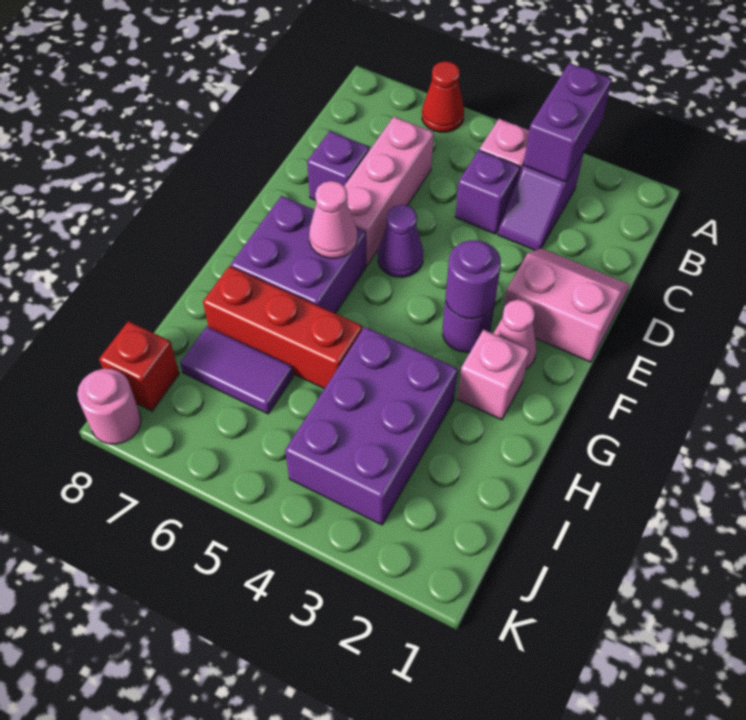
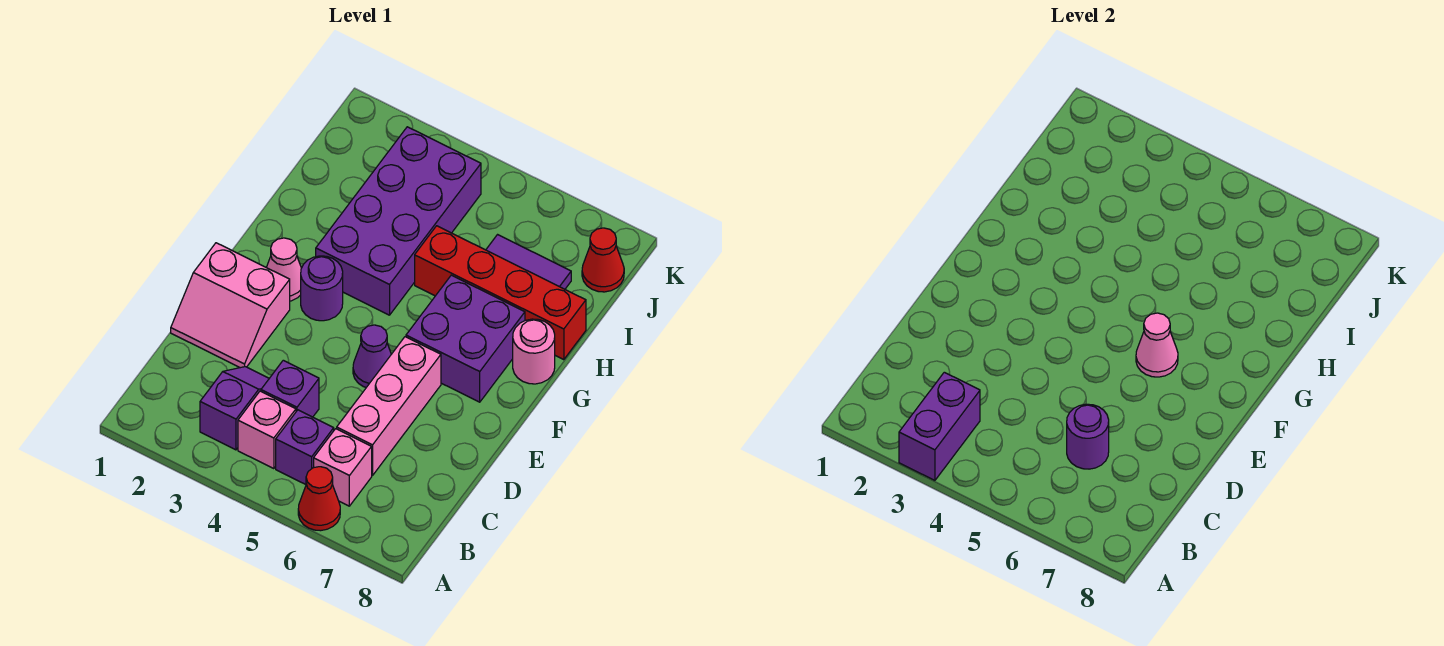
purple 1x1 brick [307,131,369,200] -> purple 1x1 brick moved to [276,410,334,484]
purple 1x1 round brick [446,240,501,319] -> purple 1x1 round brick moved to [1067,404,1109,469]
pink 1x1 brick [457,330,529,420] -> pink 1x1 brick moved to [314,429,372,506]
purple 2x3 brick [285,327,458,525] -> purple 2x4 brick [316,127,481,315]
red 1x3 brick [203,266,362,389] -> red 1x4 brick [415,226,586,360]
red 1x1 brick [99,321,179,411] -> red 1x1 cone [582,228,624,292]
pink 1x1 round brick [77,369,141,444] -> pink 1x1 round brick moved to [513,319,555,384]

